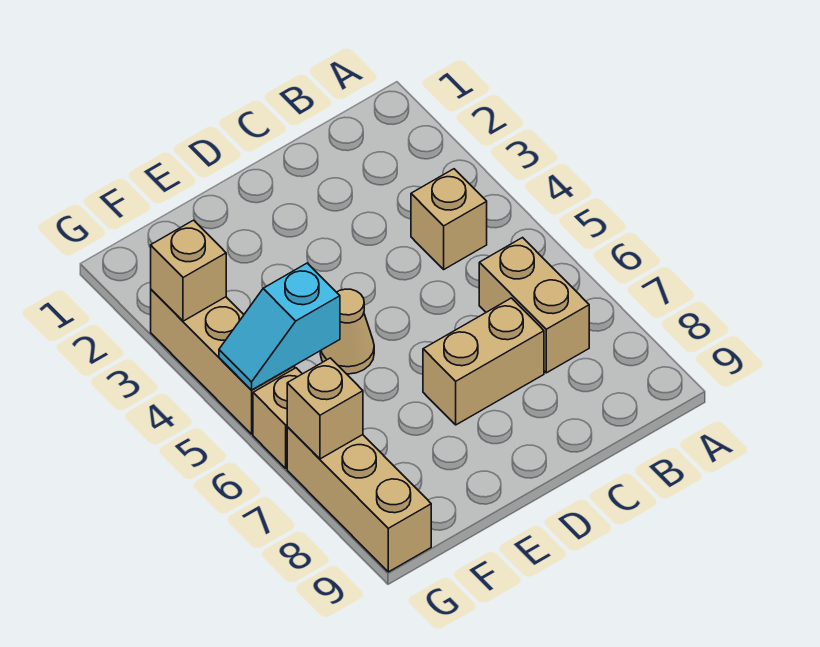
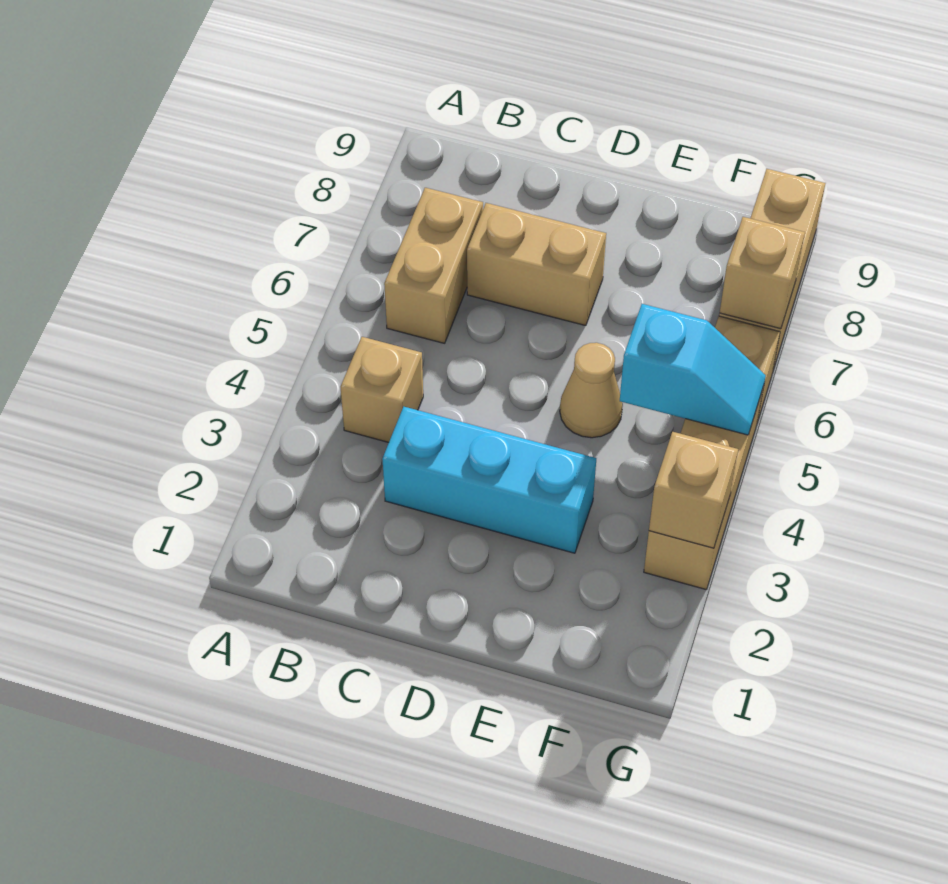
none -> cyan 1x3 brick [382,407,596,553]

